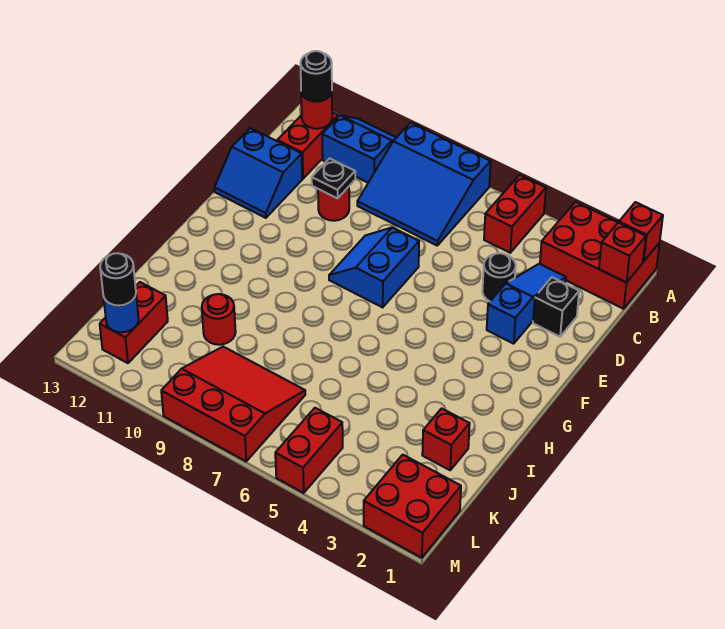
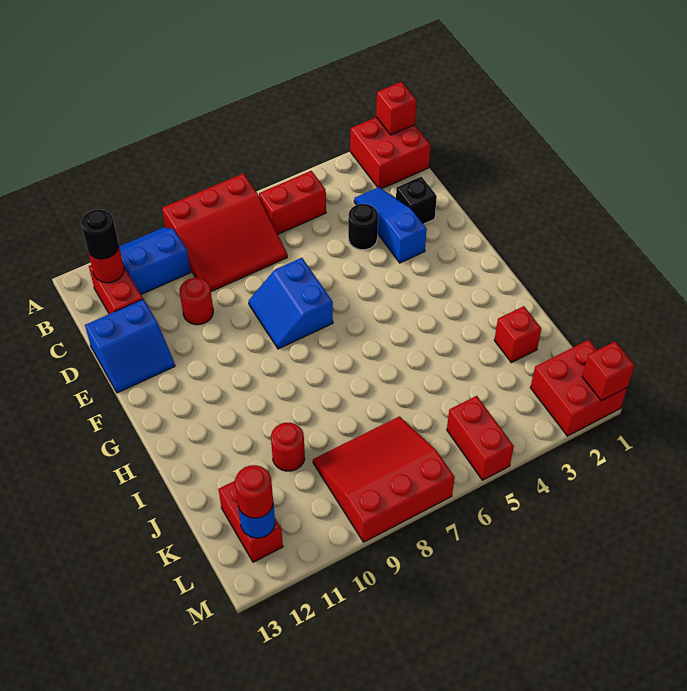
red 2x3 brick [540,202,660,309] -> red 2x2 brick [350,117,431,189]
red 1x2 brick [484,175,546,253] -> red 1x2 brick turned to [259,171,326,234]
blue 3x3 slope [357,123,491,245] -> red 3x3 slope [162,174,287,291]
red 1x1 brick [599,223,646,283] -> red 1x1 brick moved to [582,342,635,401]
black 1x1 plate [312,158,355,198] -> none
black 1x1 round brick [100,253,136,306] -> red 1x1 round brick [235,465,273,518]

